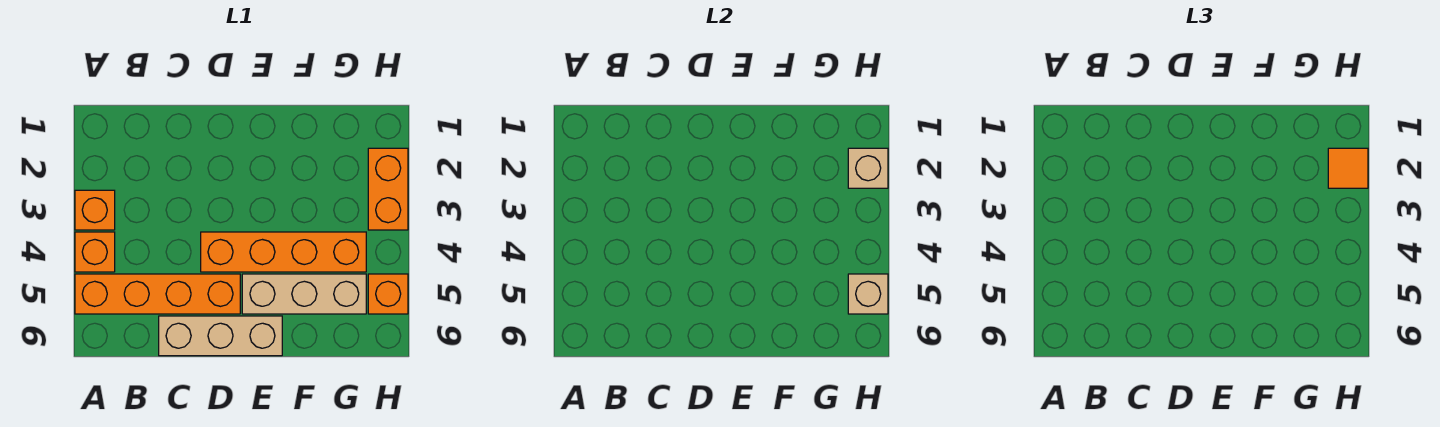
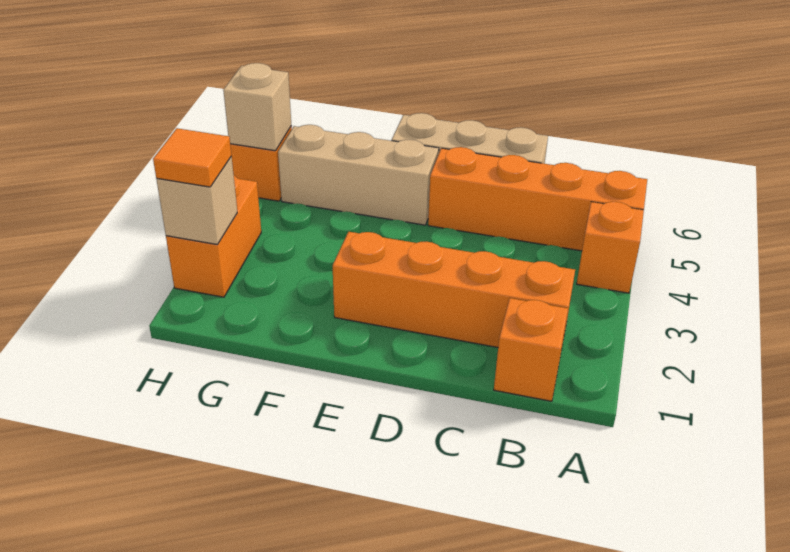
orange 1x1 brick [75,190,115,230] -> orange 1x1 brick moved to [494,298,568,401]
orange 1x4 brick [201,232,366,272] -> orange 1x4 brick moved to [333,232,575,347]

